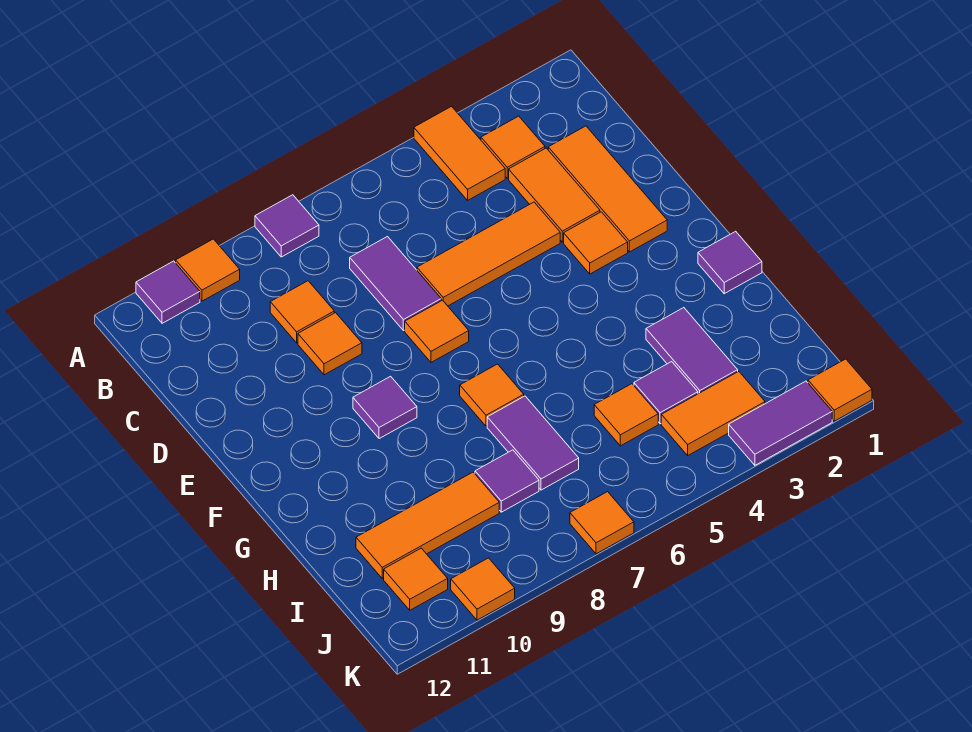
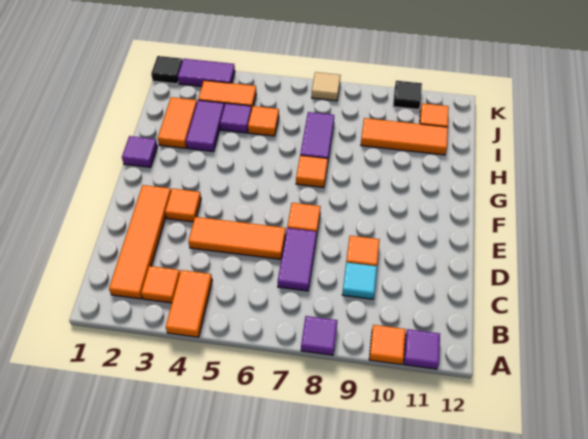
orange 1x3 tile [548,126,667,252] -> orange 1x4 tile [109,185,171,299]
orange 1x2 tile [509,148,600,242] -> orange 1x2 tile moved to [158,97,197,148]
orange 1x1 tile [270,281,334,343] -> cyan 1x1 tile [342,262,377,299]
purple 1x1 tile [353,376,417,439] -> none
purple 1x1 tile [475,450,539,512] -> none
orange 1x1 tile [808,359,872,421] -> black 1x1 tile [151,56,182,84]
orange 1x1 tile [570,492,634,554] -> tan 1x1 tile [312,72,341,101]
orange 1x1 tile [451,558,515,620] -> black 1x1 tile [393,81,422,110]

